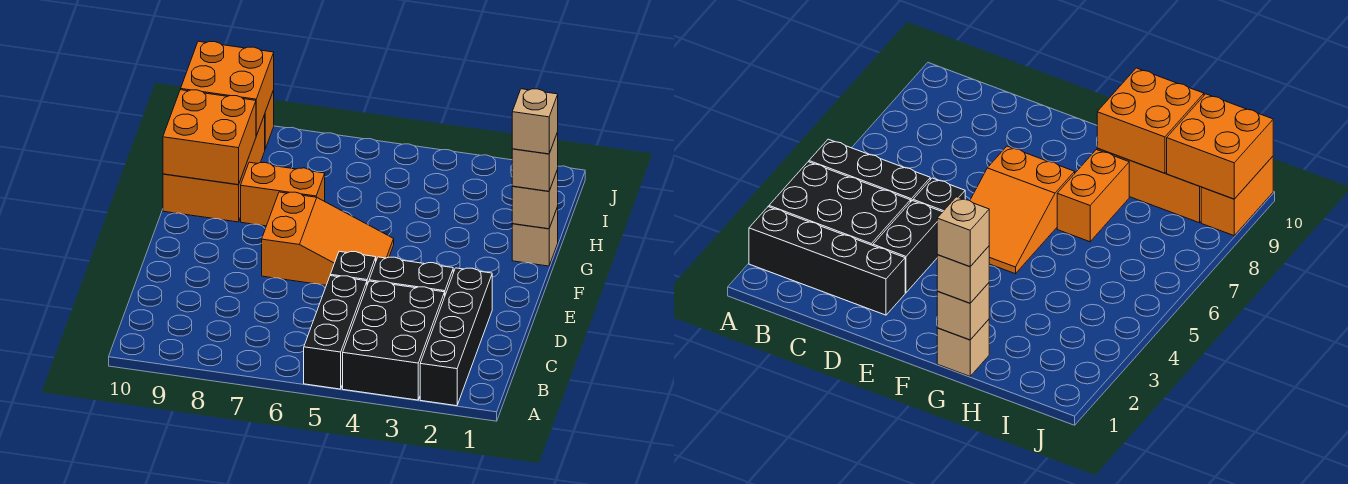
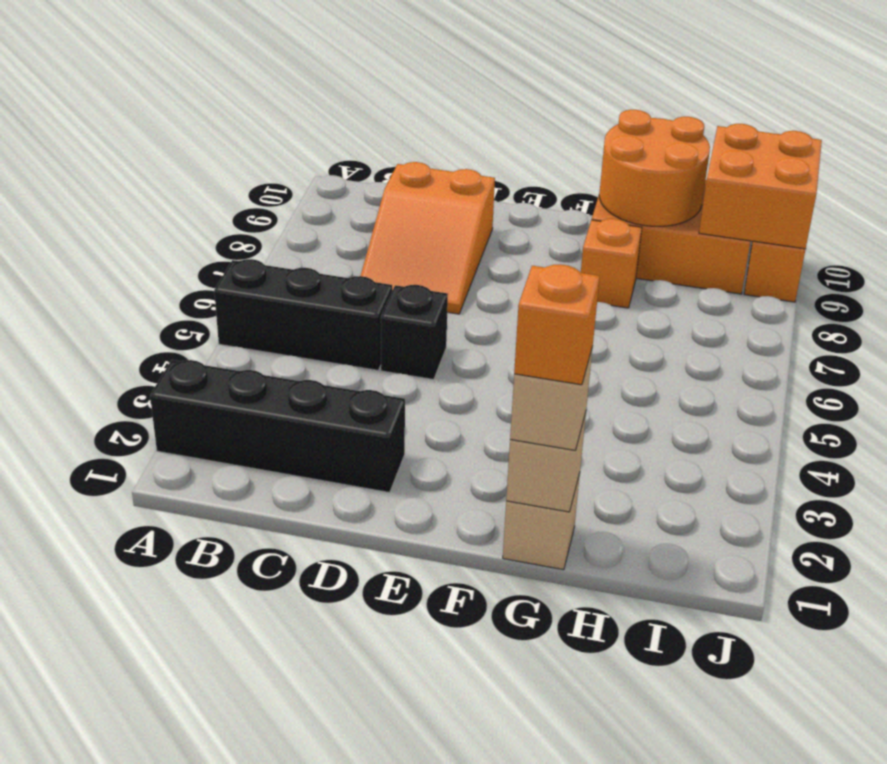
black 2x3 brick [343,281,445,400] -> none
black 1x2 brick [369,257,453,295] -> none
orange 2x3 slope [262,192,394,285] -> orange 2x3 slope moved to [361,162,495,314]
tan 1x1 brick [512,89,558,154] -> orange 1x1 brick [514,264,600,385]
orange 1x2 brick [241,162,325,226] -> orange 1x1 brick [581,219,642,308]
orange 2x2 brick [163,90,256,185] -> orange 2x2 round brick [599,110,710,226]

